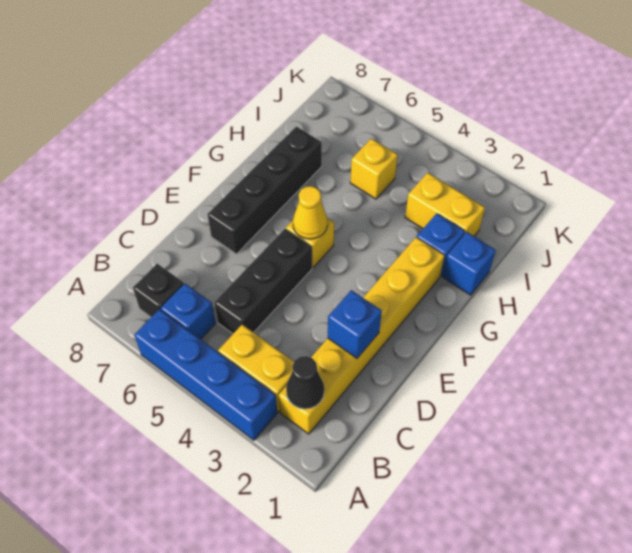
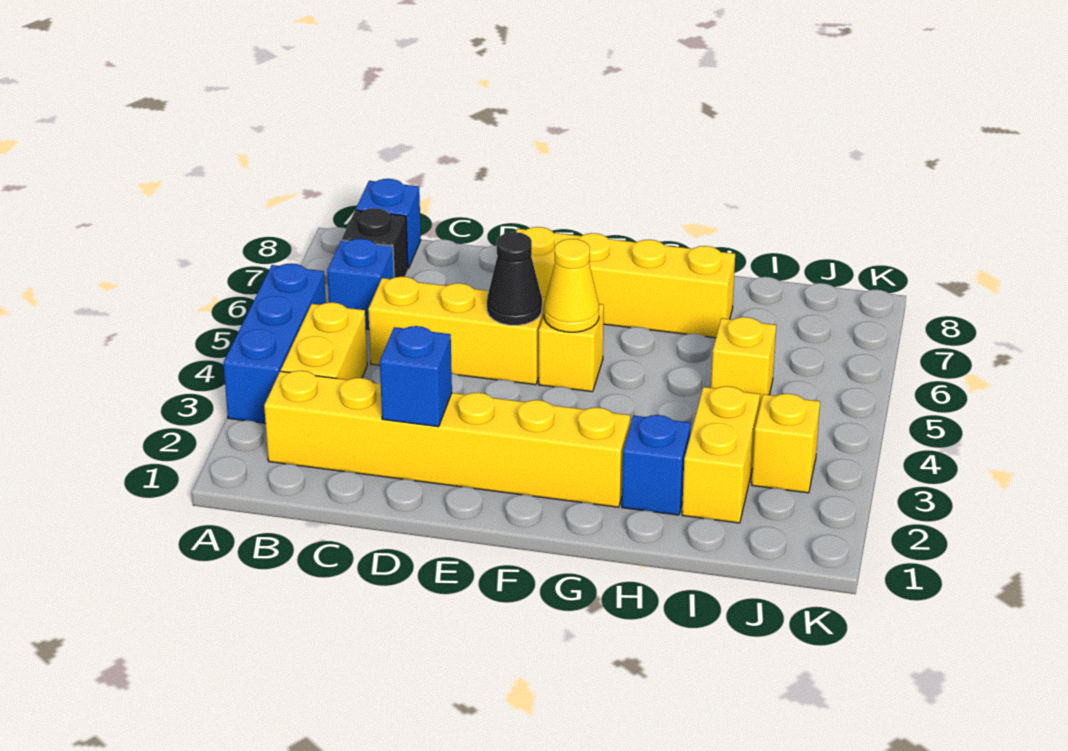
blue 1x4 brick [134,309,277,440] -> blue 1x3 brick [223,263,326,423]
black 1x1 cone [286,356,324,409] -> black 1x1 cone moved to [487,232,542,325]
black 1x3 brick [214,229,312,334] -> yellow 1x3 brick [368,277,546,385]
black 1x4 brick [208,126,322,254] -> yellow 1x4 brick [516,227,735,338]
blue 1x1 brick [442,232,496,295] -> blue 1x1 brick moved to [356,179,421,269]
none -> yellow 1x1 brick [752,394,820,493]

